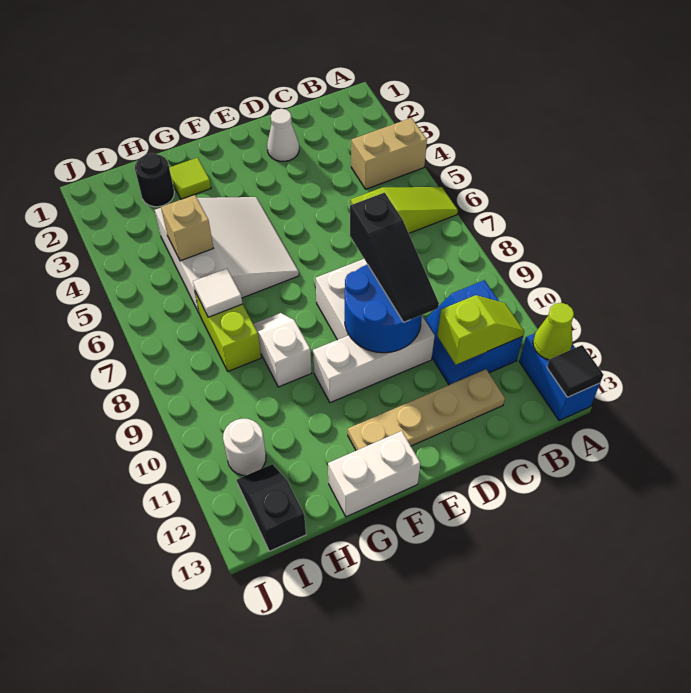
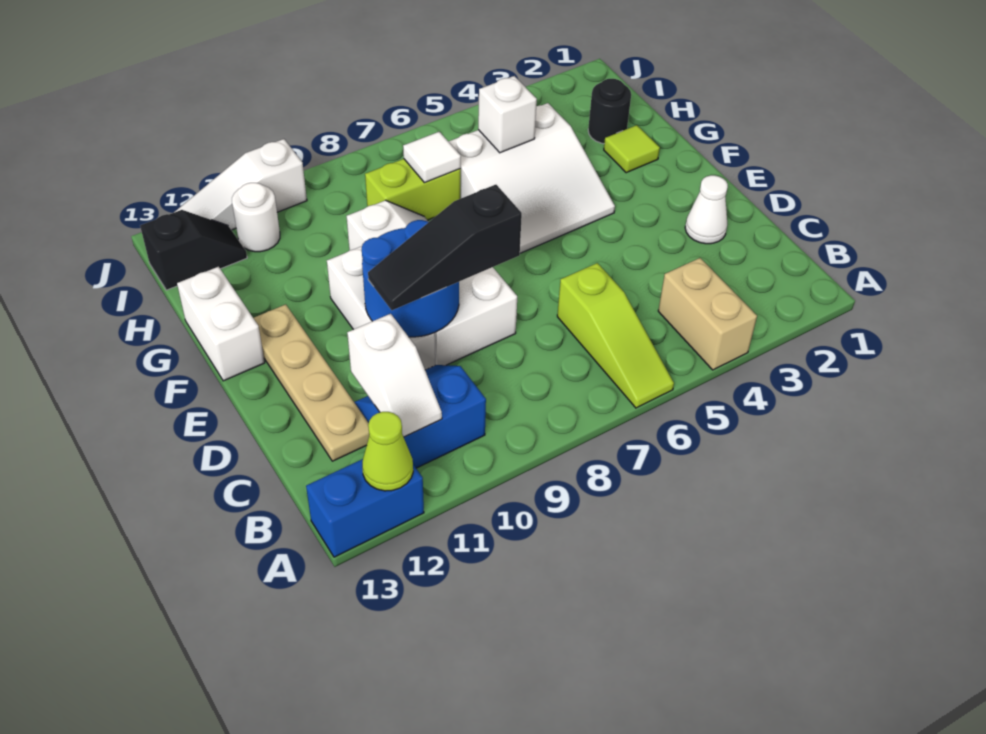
black 1x1 tile [547,345,604,397] -> none
lime 1x2 slope [437,295,524,365] -> white 1x2 slope [347,314,442,437]
tan 1x1 brick [161,195,213,261] -> white 1x1 brick [478,76,537,153]
none -> white 1x3 slope [175,139,307,230]

